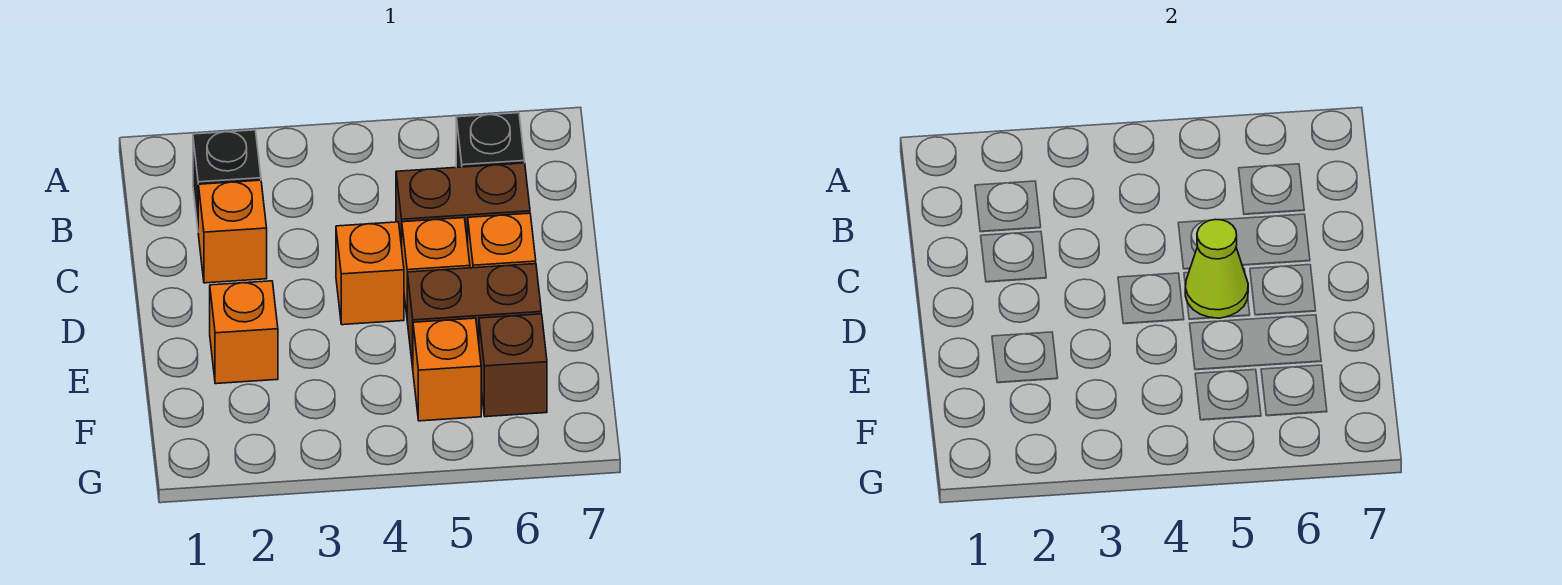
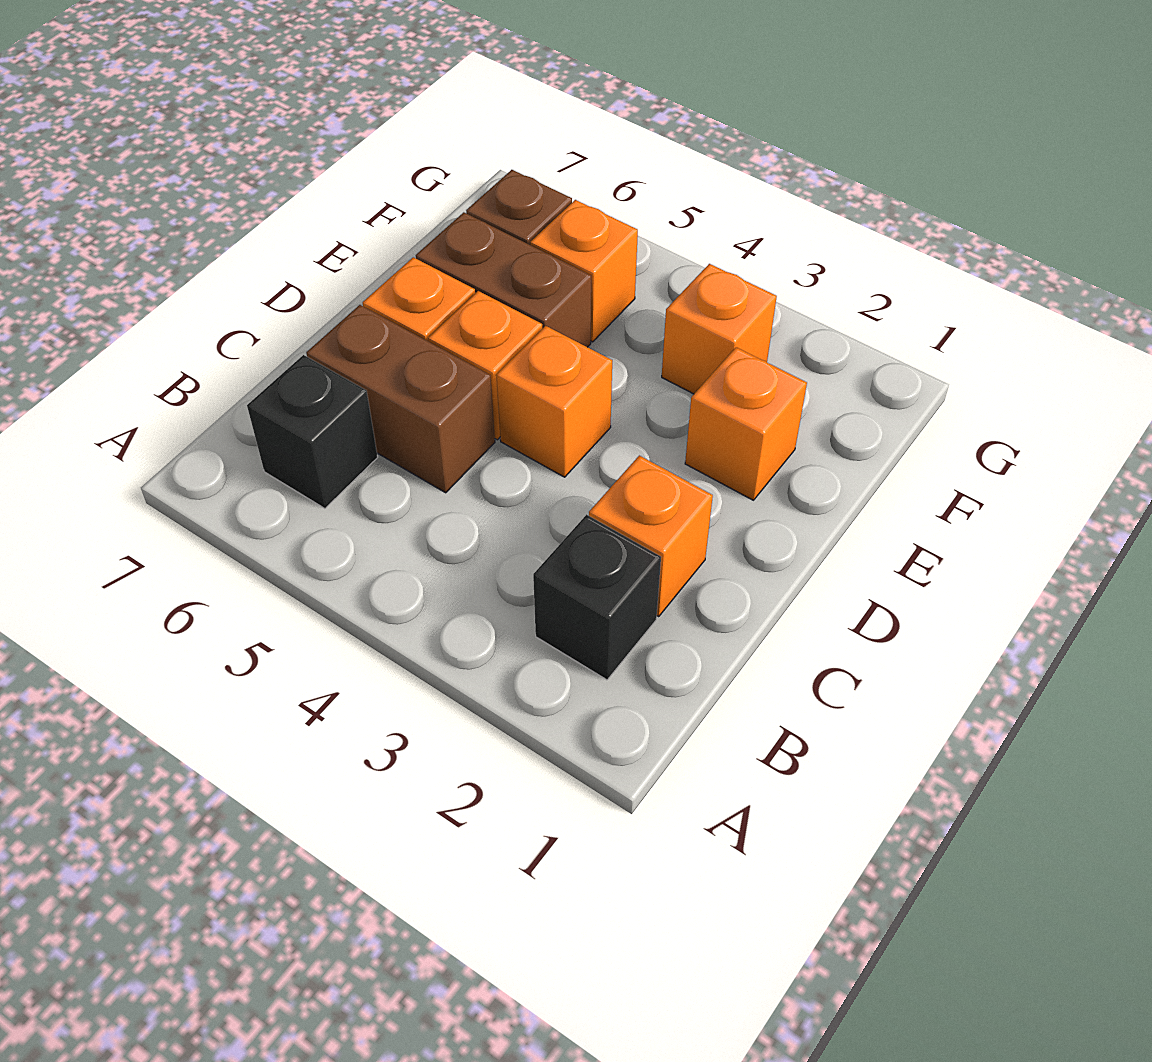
lime 1x1 cone [1185,220,1248,318] -> none
none -> orange 1x1 brick [662,264,777,394]

